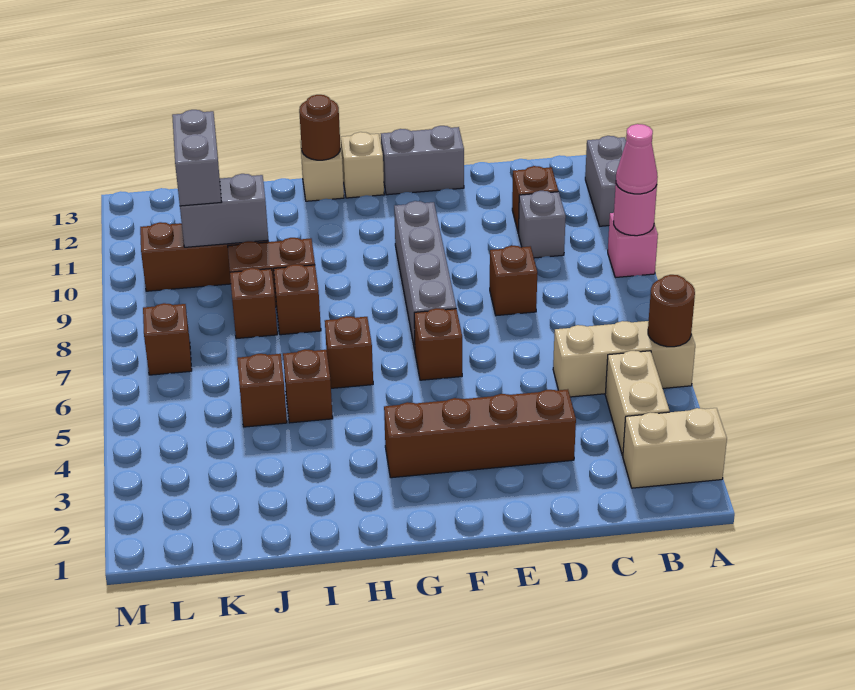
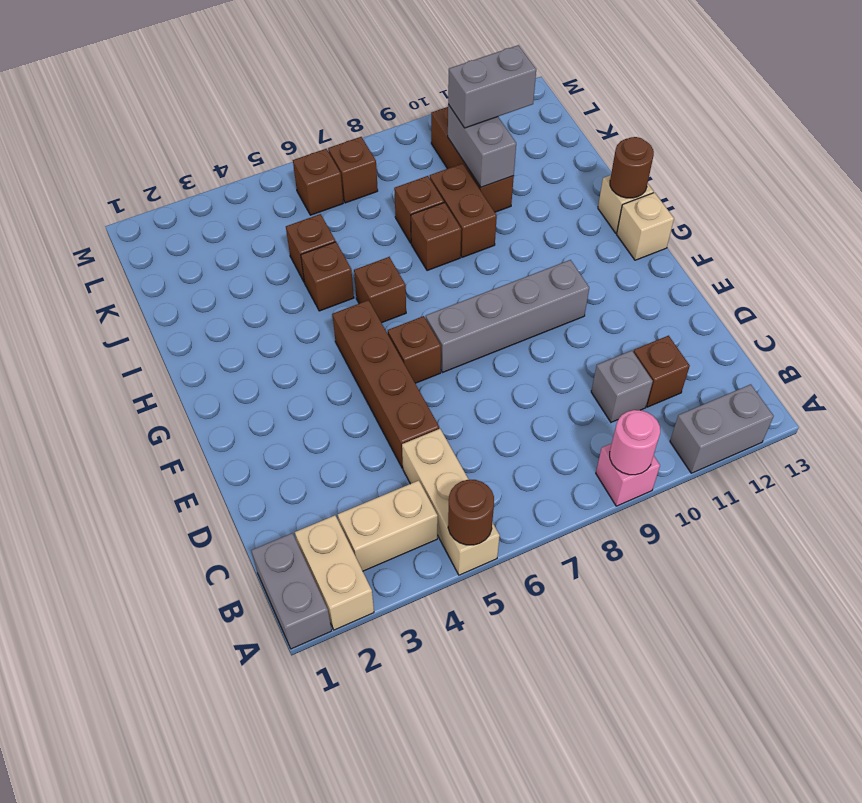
pink 1x1 cone [616,124,658,194] -> none
brown 1x4 brick [384,389,576,478] -> brown 1x4 brick moved to [332,300,439,468]
brown 1x1 brick [490,246,537,316] -> brown 1x1 brick moved to [293,149,343,215]
grey 1x2 brick [381,126,464,195] -> grey 1x2 brick moved to [251,533,332,649]

